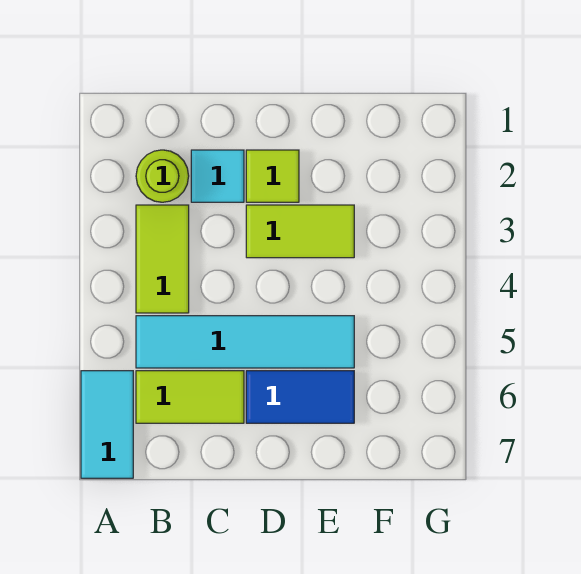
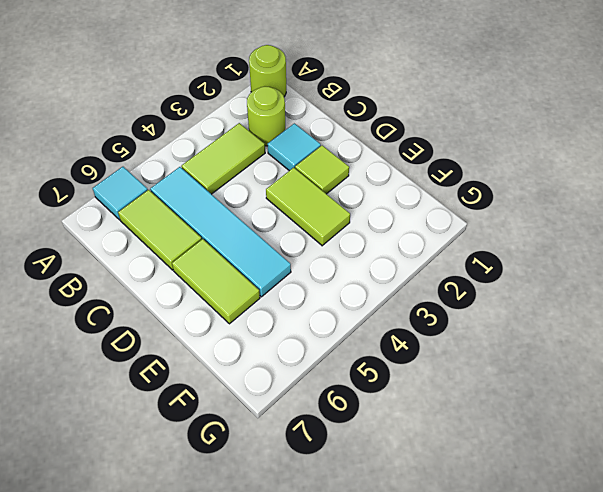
none -> lime 1x1 round brick [249,45,286,97]
cyan 1x2 tile [81,371,133,478] -> cyan 1x1 tile [93,167,148,220]
blue 1x2 tile [246,371,354,423] -> lime 1x2 tile [172,239,260,324]

